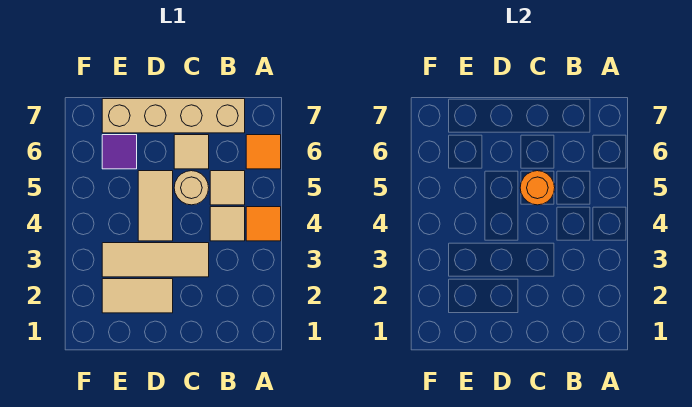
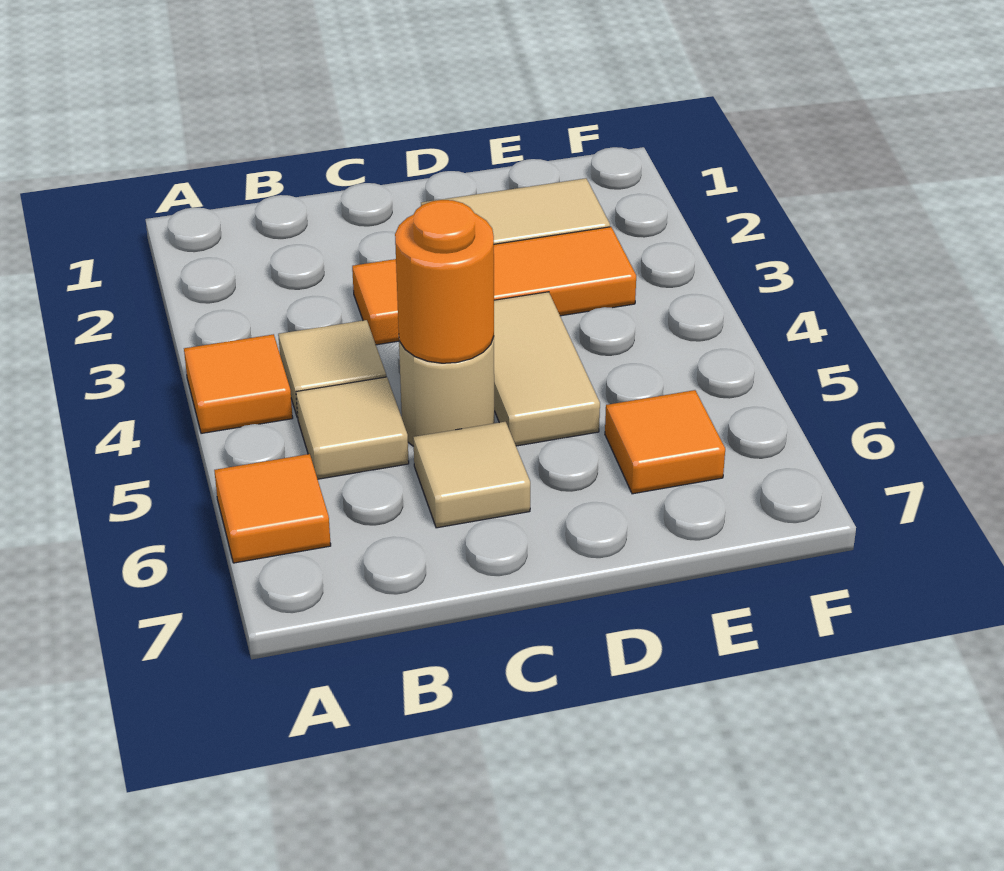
tan 1x4 brick [102,99,245,133] -> none
tan 1x3 tile [102,243,209,277] -> orange 1x3 tile [352,227,636,345]
purple 1x1 tile [102,135,137,169] -> orange 1x1 tile [605,390,725,494]

